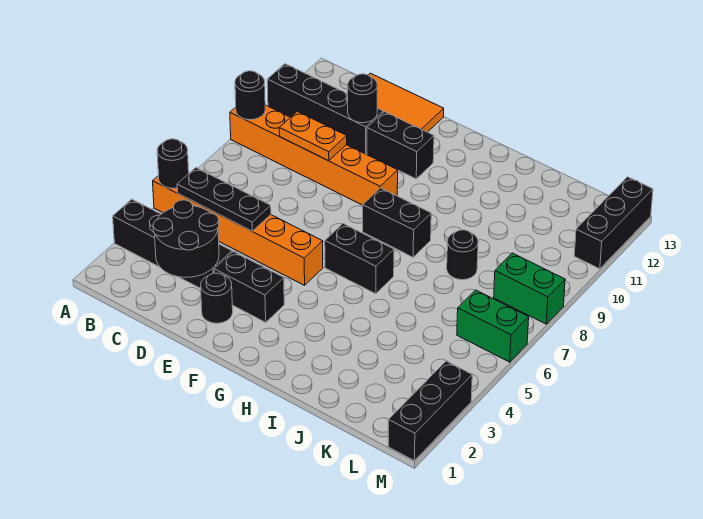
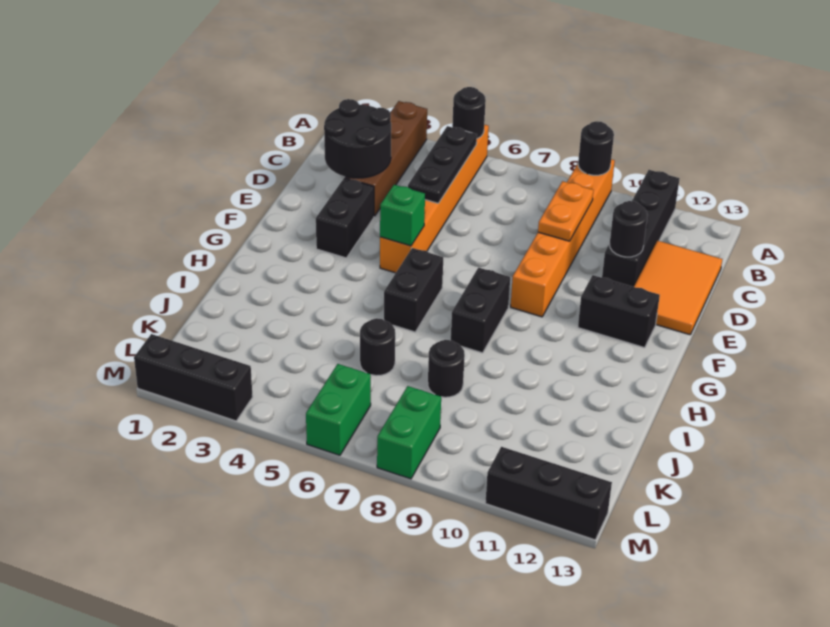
black 1x4 brick [113,199,232,289] -> brown 1x4 brick [345,101,427,216]
black 1x1 round brick [201,273,233,323] -> black 1x1 round brick moved to [360,318,395,376]
black 1x2 brick [367,112,434,179] -> black 1x2 brick turned to [578,275,660,348]
none -> green 1x1 brick [380,185,425,246]

